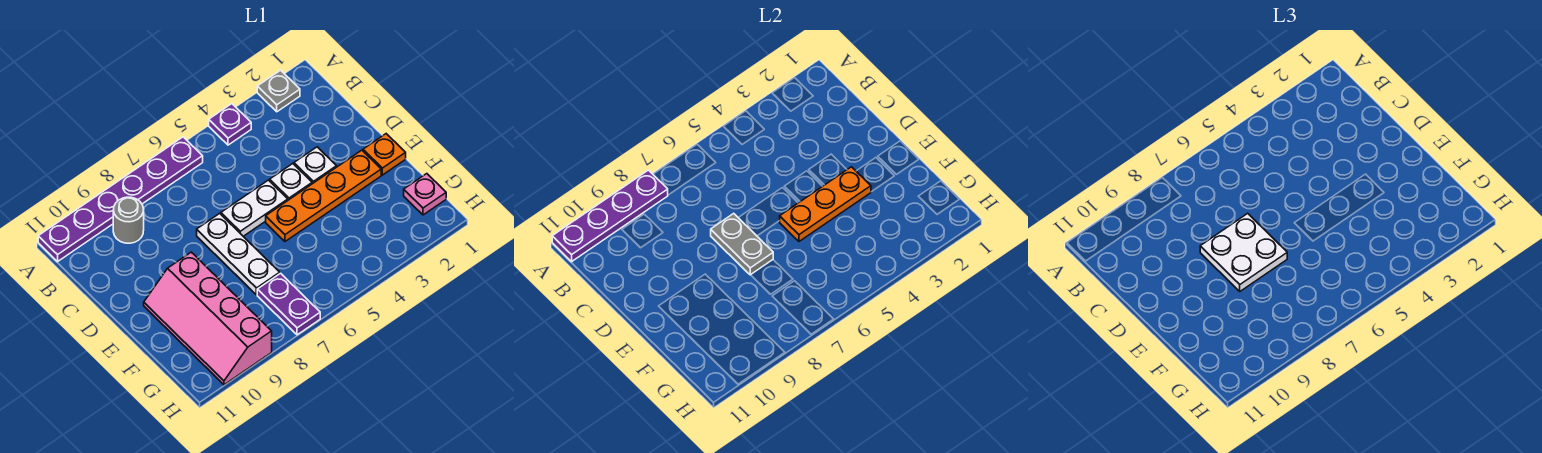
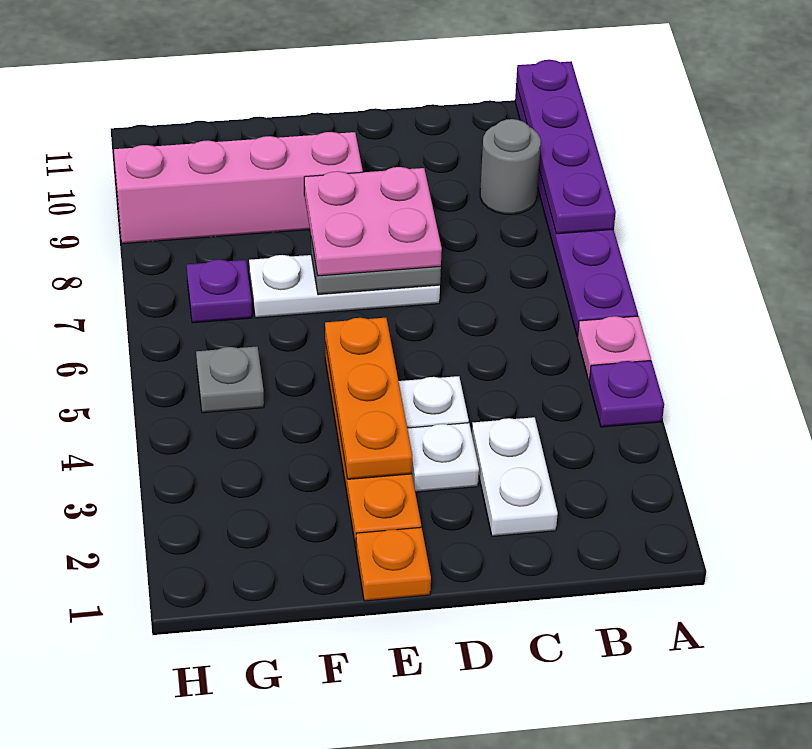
grey 1x1 plate [257,70,300,112] -> grey 1x1 plate moved to [196,346,264,413]
white 1x2 plate [221,180,288,236] -> white 1x2 plate moved to [472,417,558,536]
white 2x2 plate [1200,213,1287,291] -> pink 2x2 plate [304,167,442,276]
pink 1x1 plate [404,174,446,215] -> pink 1x1 plate moved to [578,316,651,380]
purple 1x2 plate [257,273,320,335] -> purple 1x1 plate [187,260,252,323]

